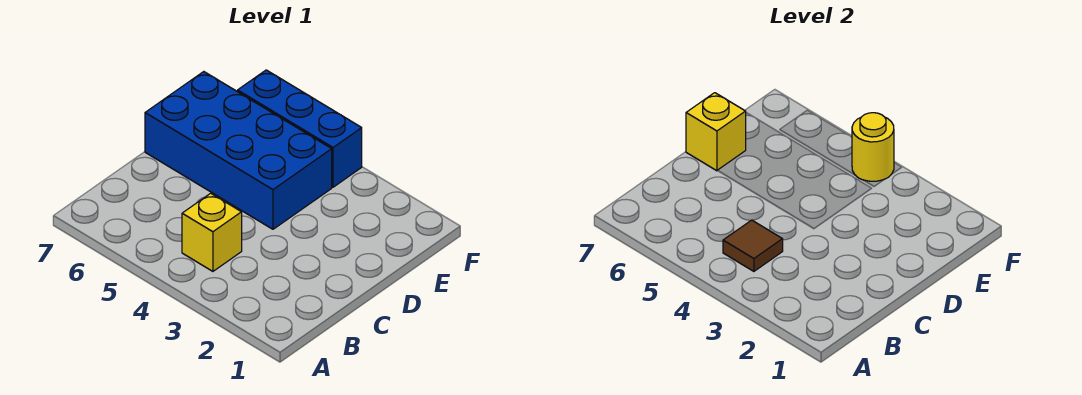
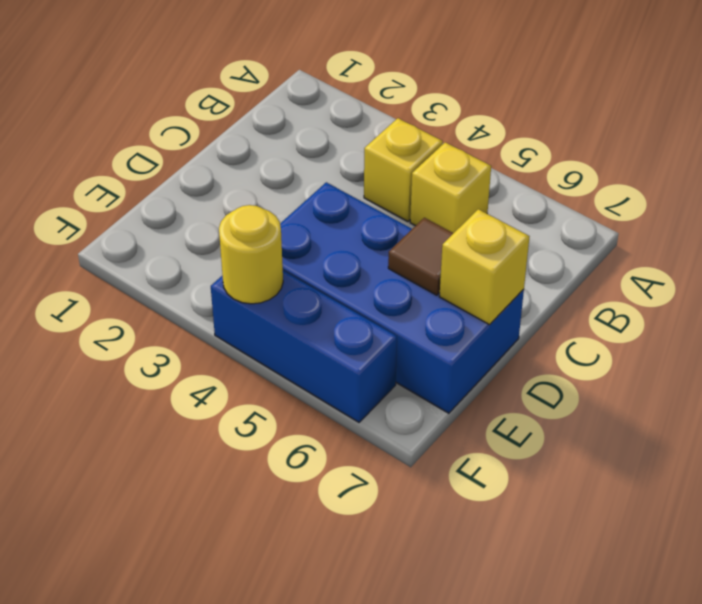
brown 1x1 tile [723,220,783,271] -> brown 1x1 tile moved to [388,218,453,295]
none -> yellow 1x1 brick [410,142,491,233]

